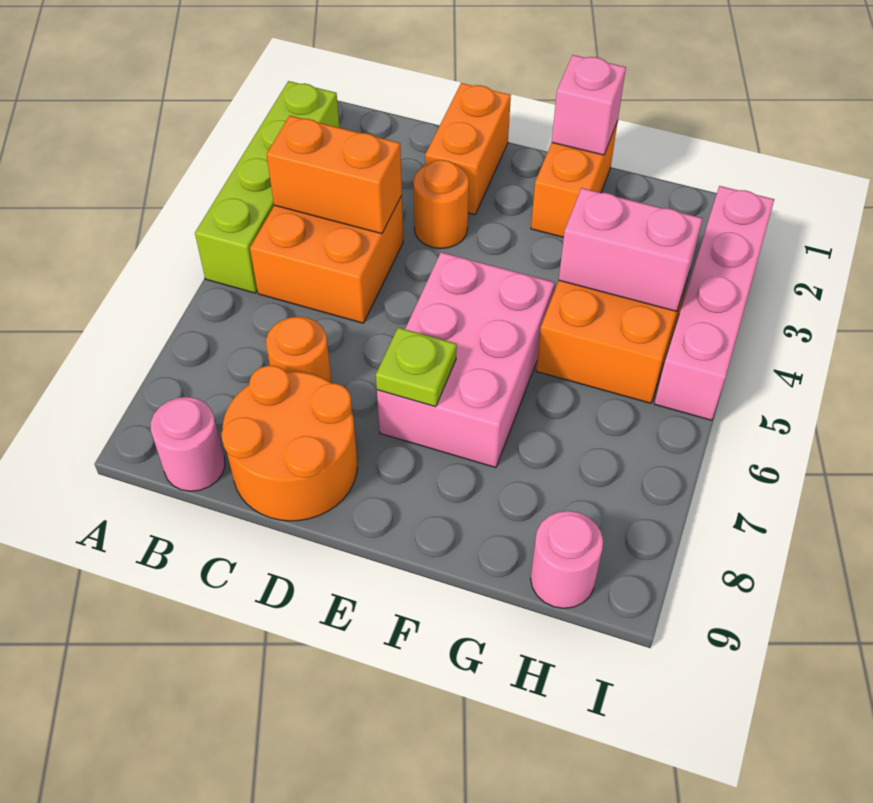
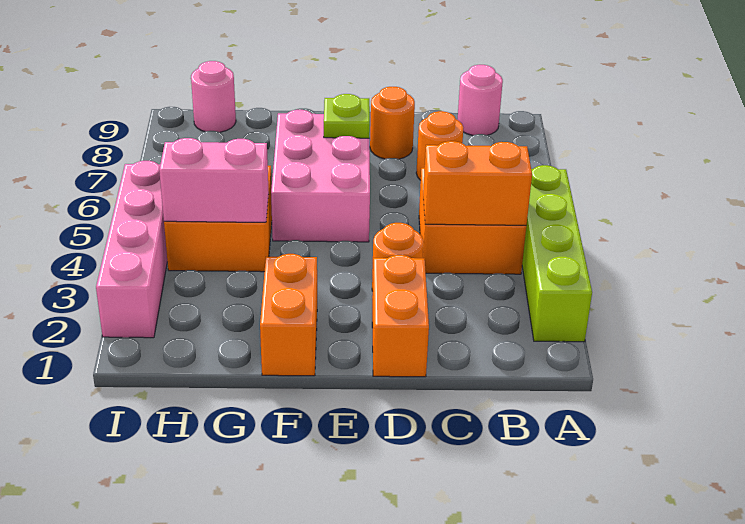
orange 2x2 round brick [221,366,358,521] -> orange 1x1 round brick [370,87,415,159]
pink 1x1 brick [552,55,626,155] -> none

